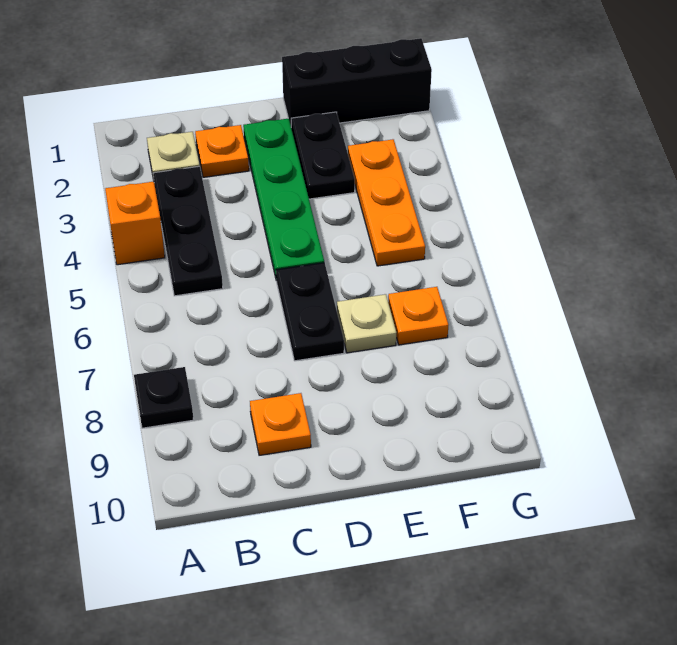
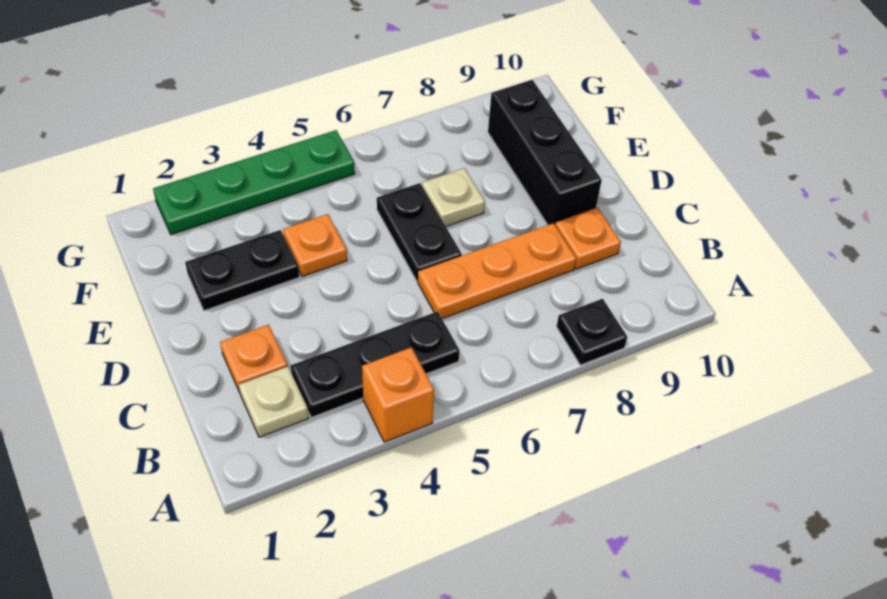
green 1x4 plate [243,118,324,281] -> green 1x4 plate moved to [153,130,355,235]
black 1x2 plate [276,263,344,361] -> black 1x2 plate turned to [377,183,462,281]
black 1x3 brick [282,38,432,125] -> black 1x3 brick moved to [488,80,602,225]
orange 1x3 plate [348,139,425,266] -> orange 1x3 plate moved to [418,223,576,319]
orange 1x1 plate [388,287,448,345] -> orange 1x1 plate moved to [283,214,347,276]

